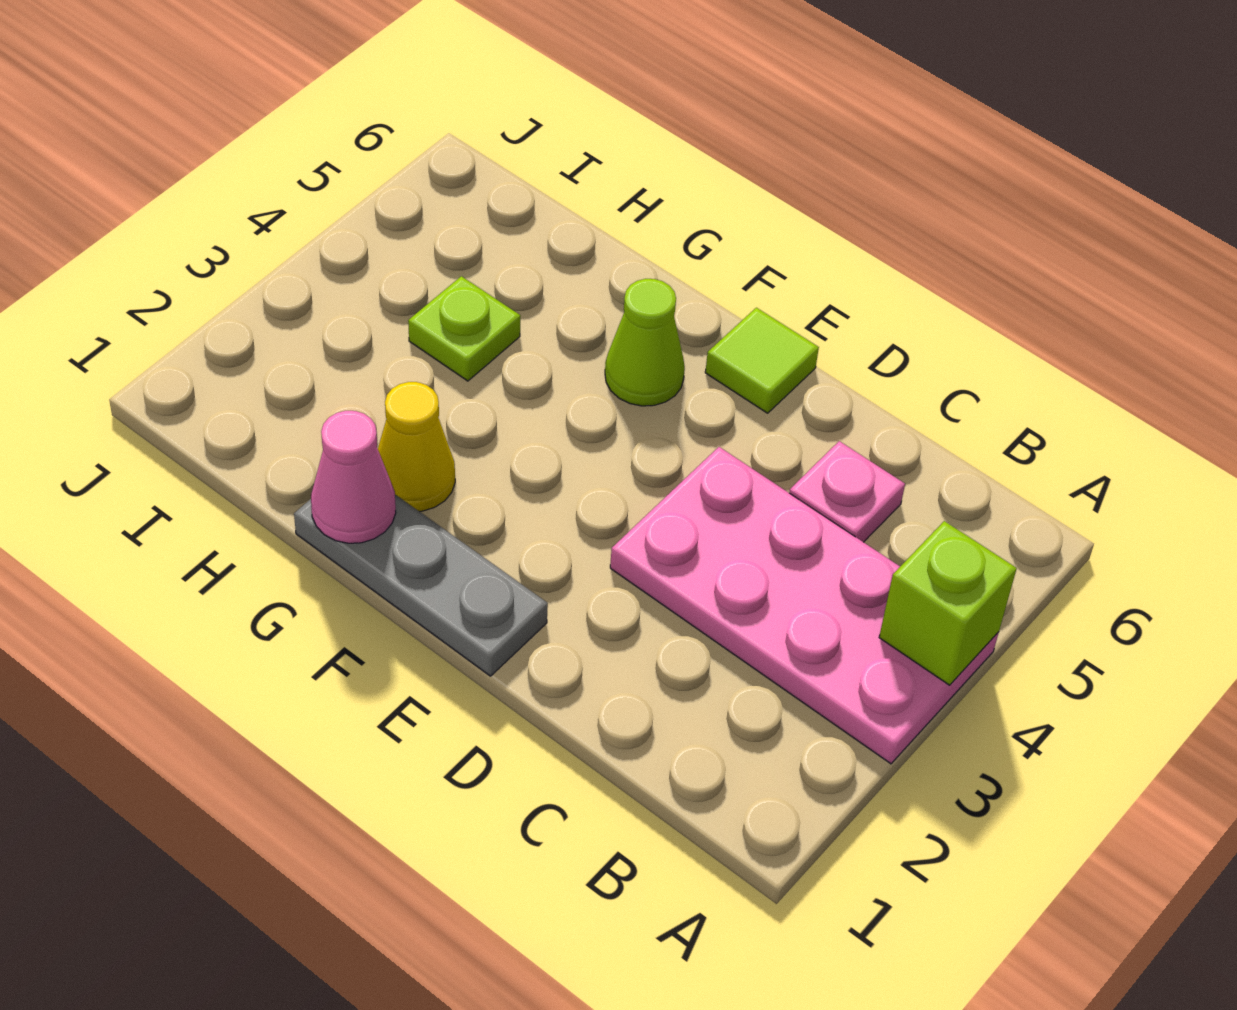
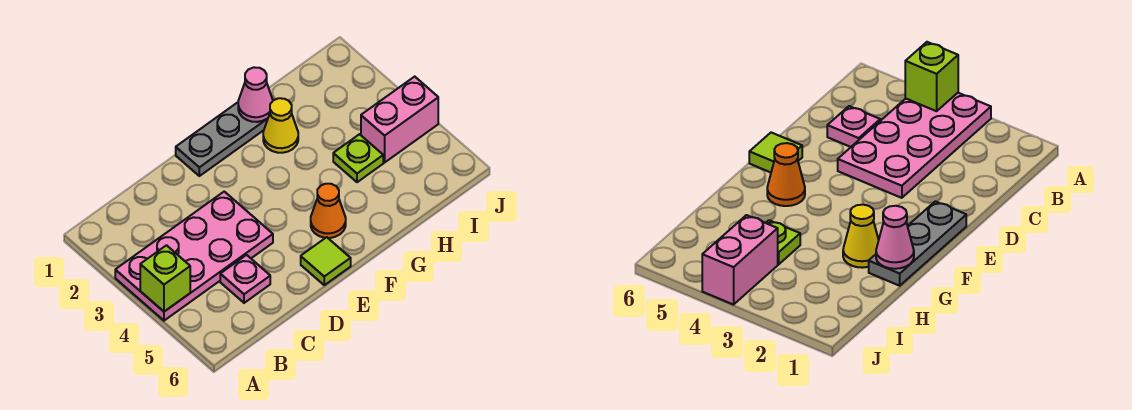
lime 1x1 cone [605,279,685,406] -> orange 1x1 cone [311,184,346,238]
none -> pink 1x2 brick [361,77,438,162]

